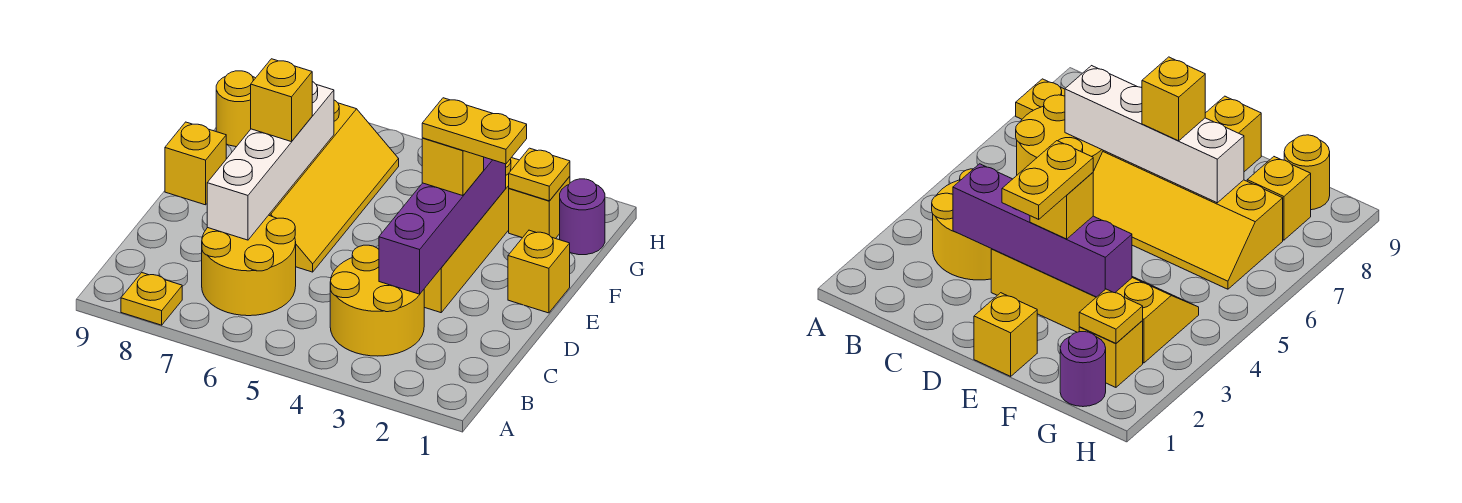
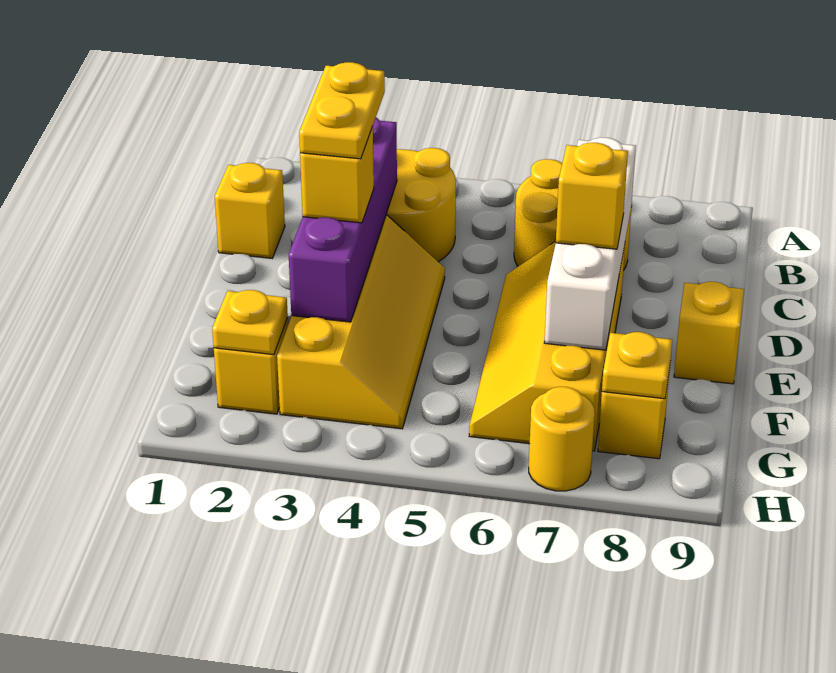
yellow 1x1 plate [121,273,182,325] -> yellow 1x1 plate moved to [602,332,672,399]
yellow 1x1 brick [508,230,570,313] -> yellow 1x1 brick moved to [215,163,285,258]
yellow 1x2 plate [422,98,527,164] -> yellow 1x2 plate turned to [299,62,385,159]
purple 1x1 round brick [560,179,605,255] -> none
yellow 1x1 round brick [216,71,255,147] -> yellow 1x1 round brick moved to [529,387,595,491]

